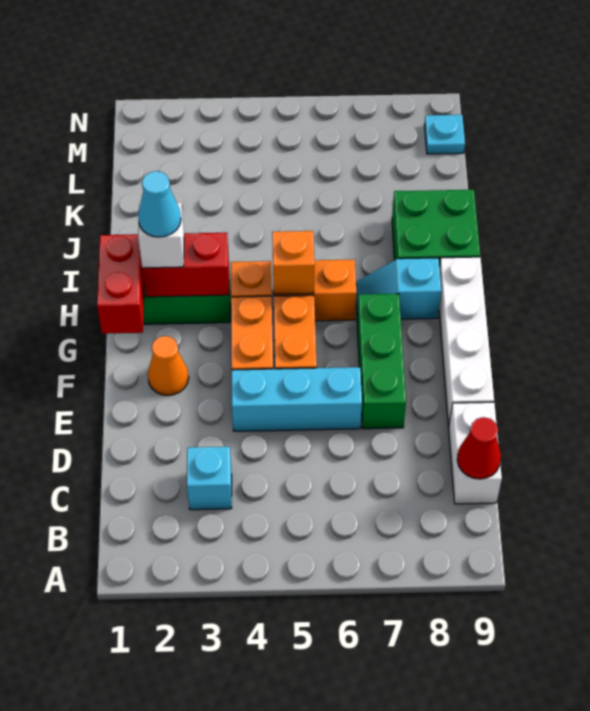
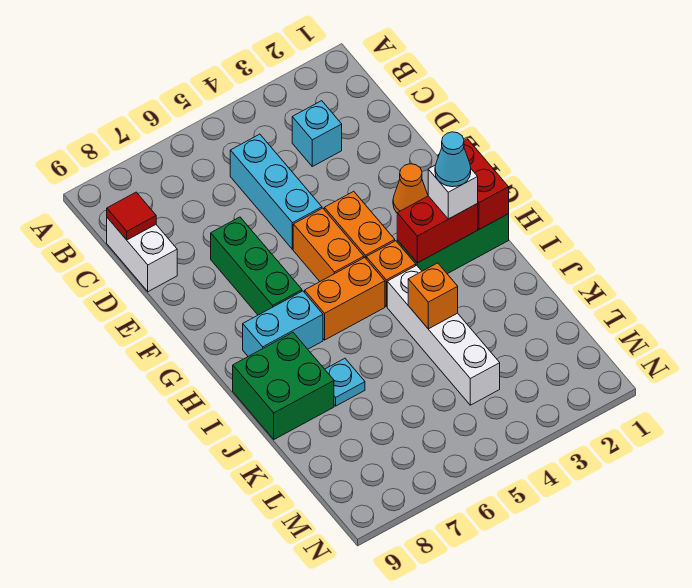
red 1x1 cone [457,417,501,479] -> red 1x1 tile [107,192,156,240]
cyan 1x3 brick [232,367,362,431] -> cyan 1x3 brick turned to [230,134,322,249]
white 1x4 brick [439,257,494,427] -> white 1x4 brick moved to [387,265,500,405]
orange 1x1 brick [272,231,315,294] -> orange 1x1 brick moved to [408,263,458,329]
cyan 1x2 slope [356,258,441,319] -> cyan 1x2 brick [243,291,323,356]
cyan 1x1 plate [425,115,465,154] -> cyan 1x1 plate moved to [325,358,365,406]

